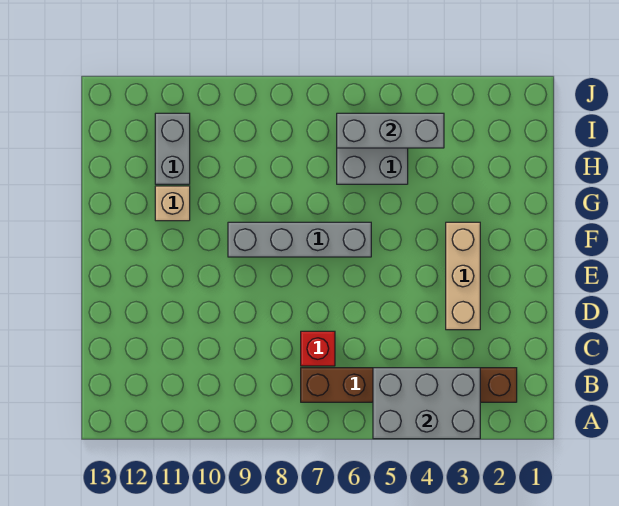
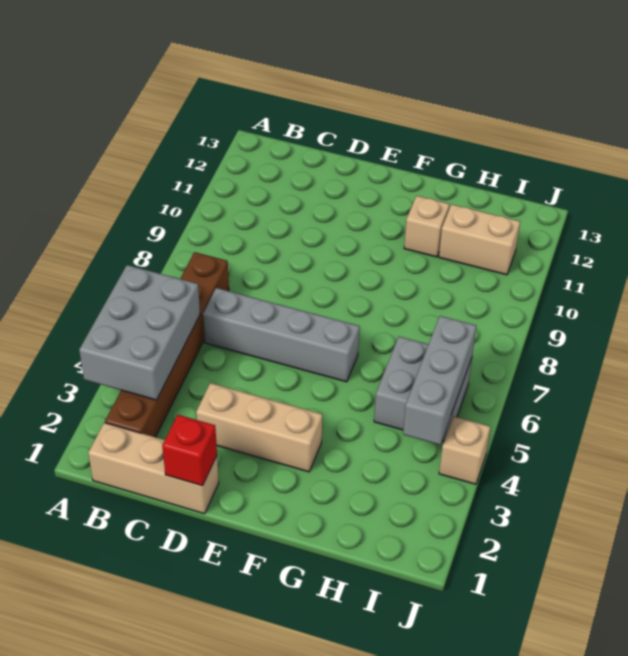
none -> tan 1x3 brick [88,423,219,514]
red 1x1 brick [301,331,335,366] -> red 1x1 brick moved to [162,415,217,486]
grey 1x4 brick [228,222,371,257] -> grey 1x4 brick turned to [203,288,360,382]
grey 1x2 brick [155,113,190,184] -> tan 1x2 brick [439,204,520,275]
none -> tan 1x1 brick [439,416,490,484]

